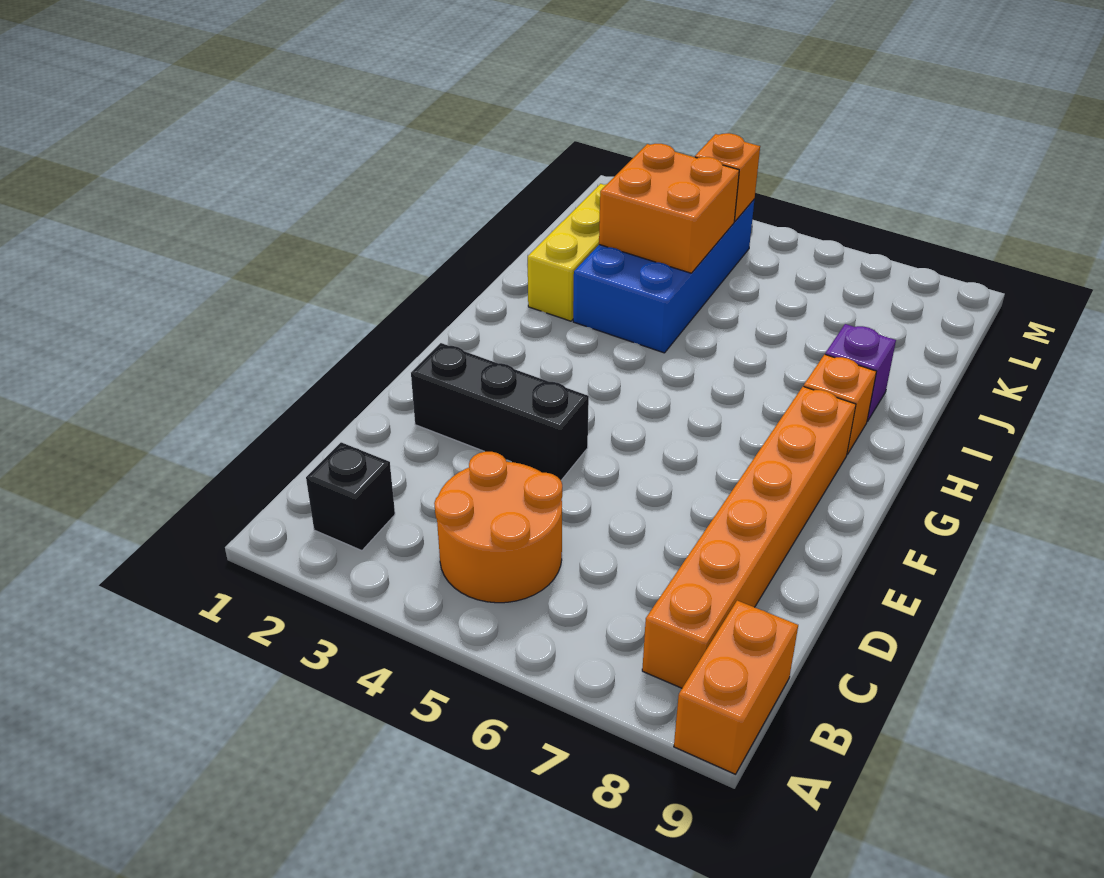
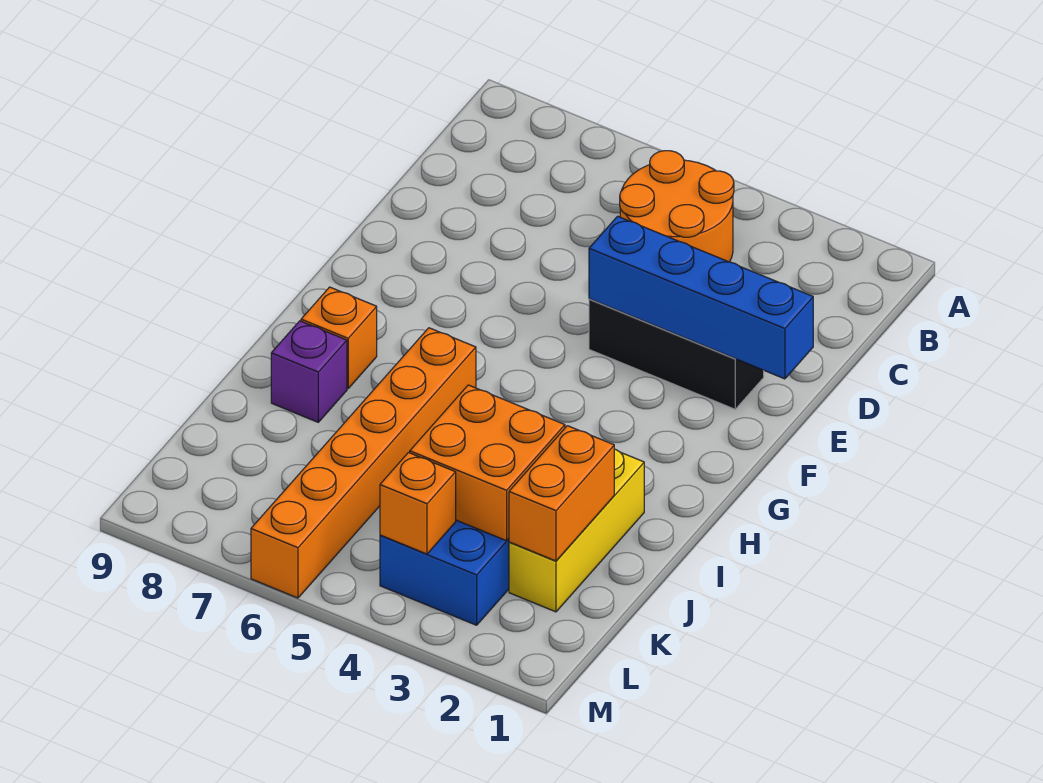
orange 1x2 brick [674,601,798,774] -> orange 1x2 brick moved to [509,426,614,561]
black 1x1 brick [306,442,395,551] -> none
orange 1x6 brick [642,386,856,688] -> orange 1x6 brick moved to [251,328,476,598]
none -> blue 1x4 brick [589,216,813,379]

